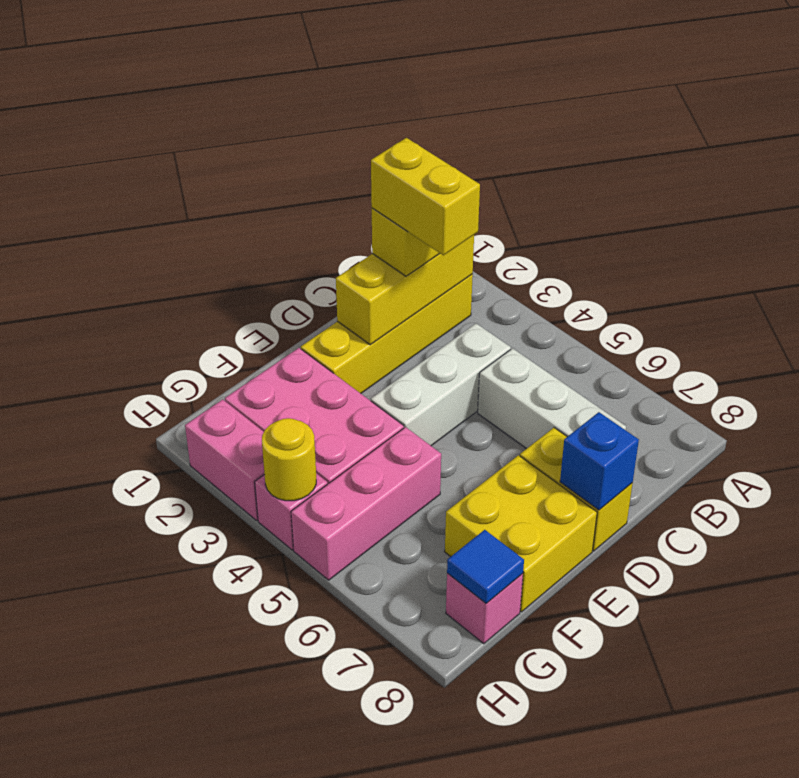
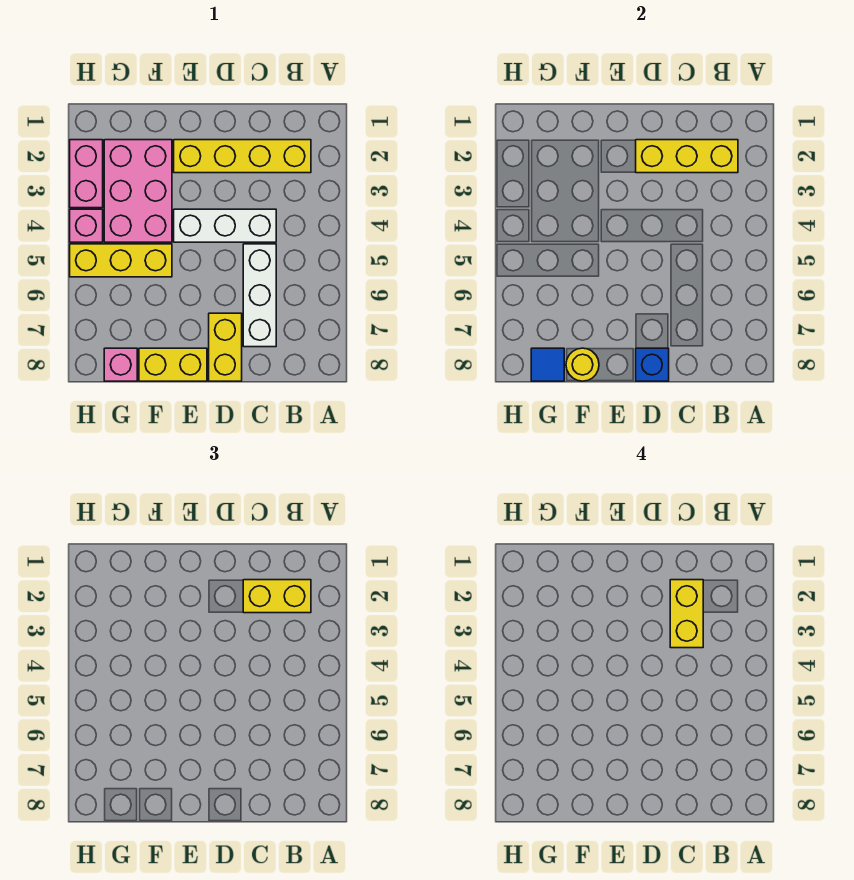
yellow 2x2 brick [445,455,597,612] -> yellow 1x2 brick [139,348,207,381]
pink 1x3 brick [291,427,441,580] -> yellow 1x3 brick [70,244,172,277]
yellow 1x1 round brick [262,418,316,501] -> yellow 1x1 round brick moved to [566,348,599,381]

